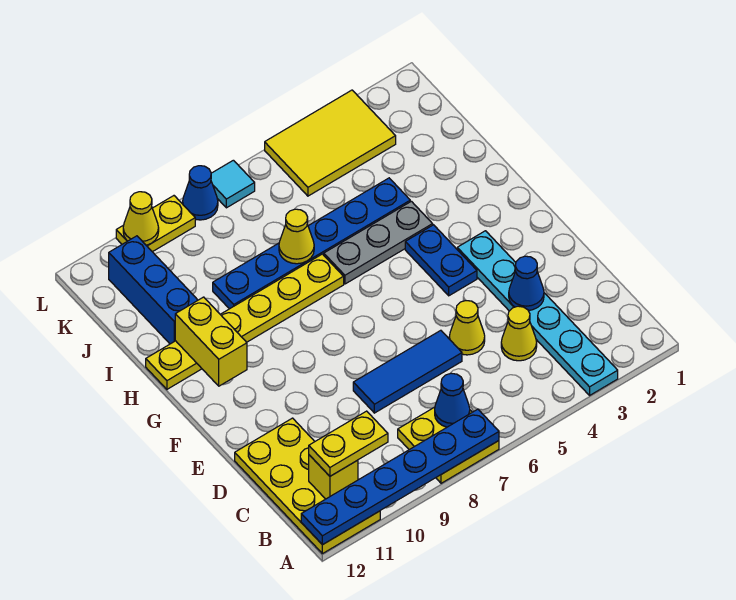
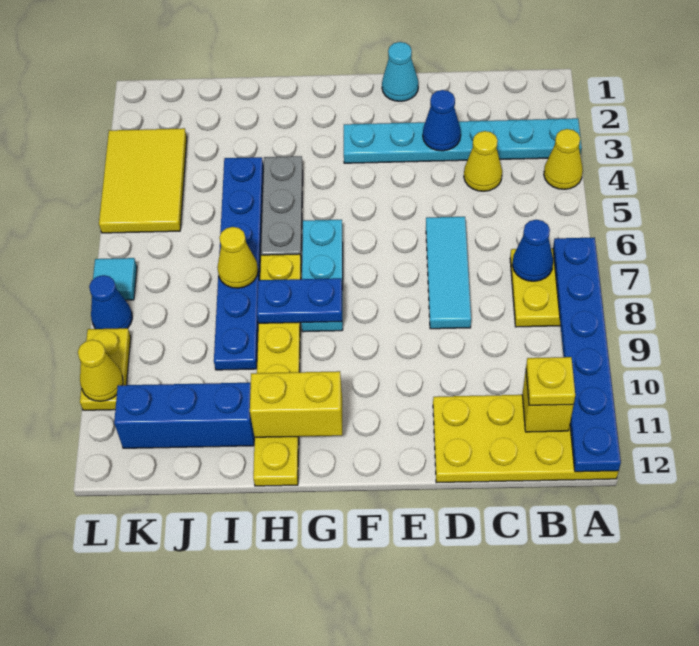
yellow 1x2 plate [309,411,388,476] -> yellow 1x1 plate [526,357,575,405]
yellow 1x1 cone [449,300,485,355] -> yellow 1x1 cone moved to [544,129,583,189]
blue 1x3 tile [353,330,462,413] -> cyan 1x3 tile [426,217,471,329]
none -> cyan 1x1 cone [382,42,418,101]
blue 1x2 plate [405,225,477,296] -> blue 1x2 plate moved to [257,278,342,323]
none -> cyan 1x3 plate [301,220,343,332]

